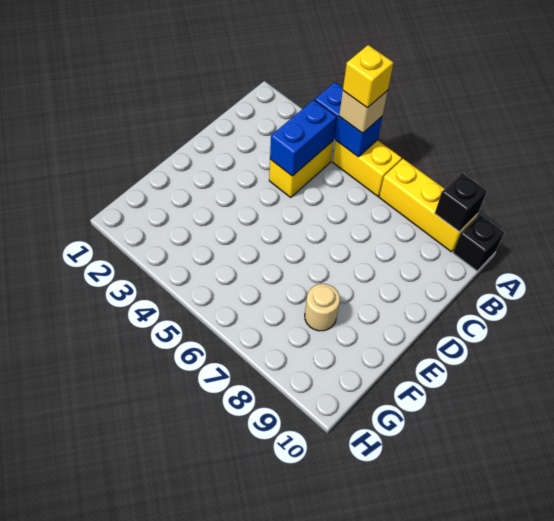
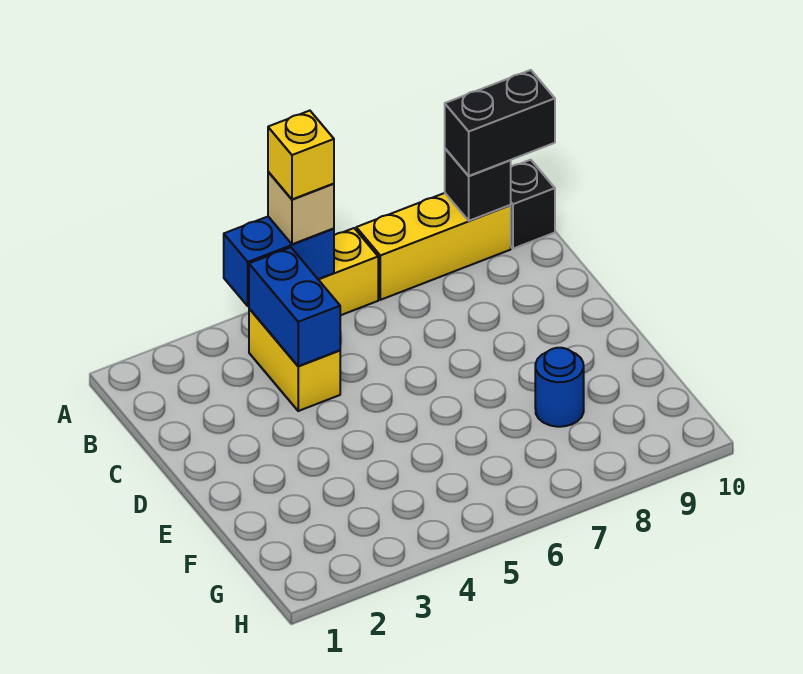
none -> black 1x2 brick [445,70,555,176]
tan 1x1 round brick [305,284,340,331] -> blue 1x1 round brick [535,348,584,427]

